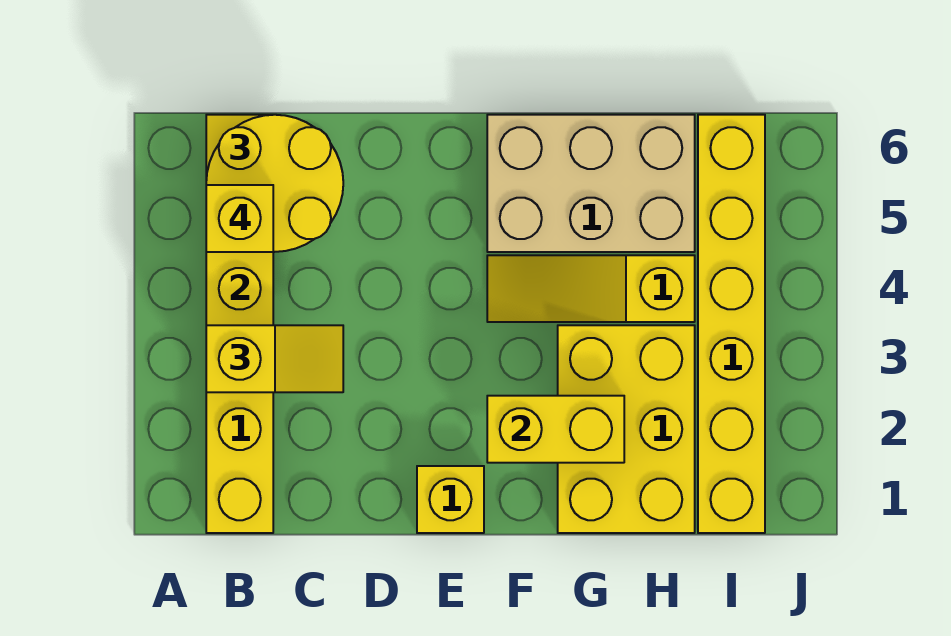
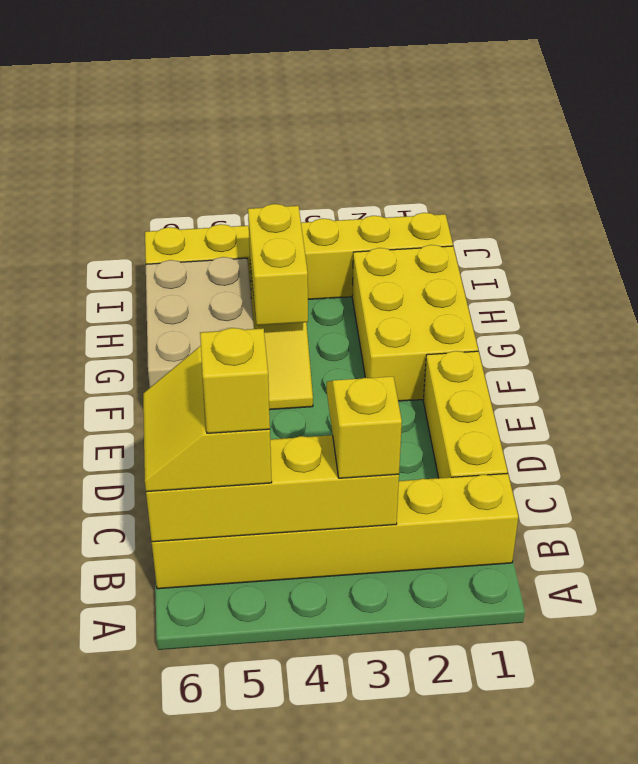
yellow 2x2 round brick [206,115,343,252] -> yellow 2x2 slope [143,346,272,492]
yellow 1x1 brick [417,466,484,533] -> yellow 1x3 brick [423,351,508,478]
yellow 1x2 brick [487,396,624,463] -> yellow 1x2 brick moved to [248,204,308,325]
yellow 2x3 brick [558,325,695,533] -> yellow 2x3 brick turned to [352,245,478,401]

